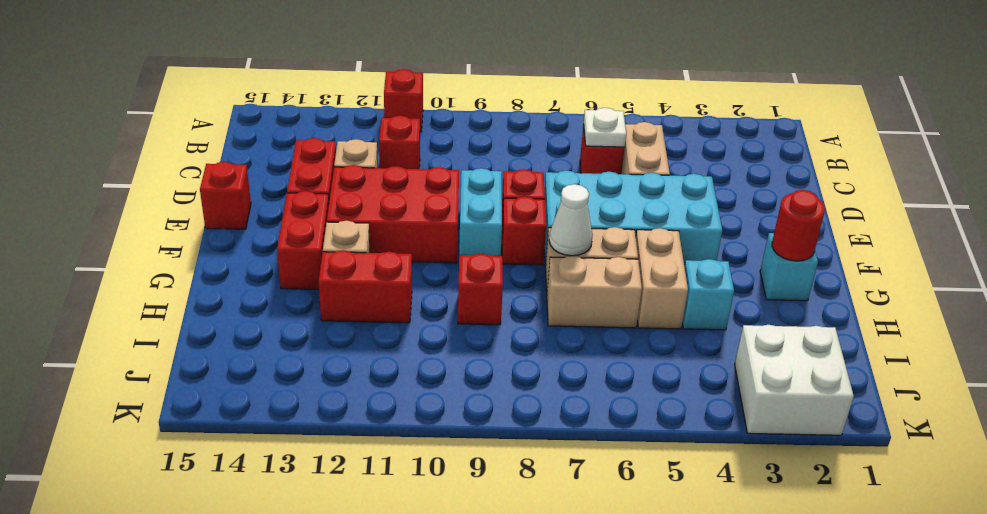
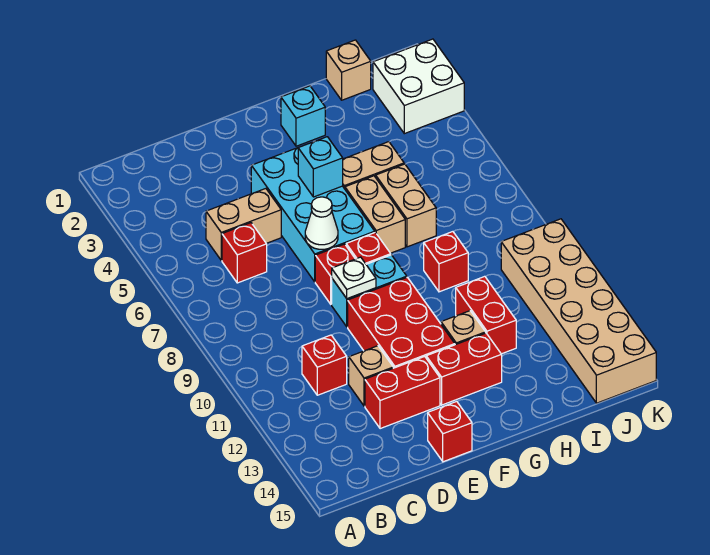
red 1x1 brick [384,69,423,132] -> none
white 1x1 plate [584,108,626,147] -> white 1x1 plate moved to [332,257,376,299]
red 1x1 round brick [772,190,825,261] -> none
white 1x1 cone [549,184,593,256] -> white 1x1 cone moved to [305,197,338,249]
cyan 1x1 brick [682,259,734,330] -> cyan 1x1 brick moved to [298,137,343,197]
none -> tan 1x1 brick [326,40,371,100]
none -> tan 2x6 brick [501,219,656,403]

